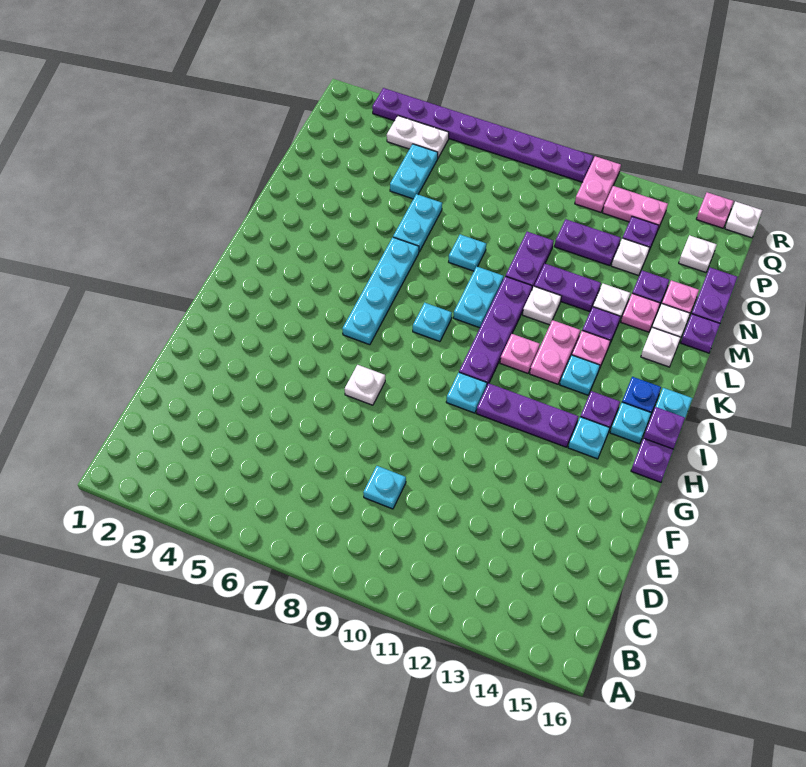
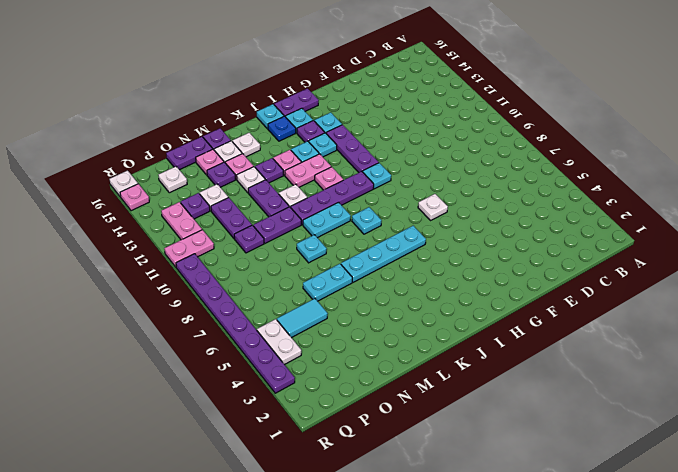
cyan 1x1 plate [363,466,406,509] -> cyan 1x1 plate moved to [309,133,337,157]
purple 1x1 plate [644,407,685,449] -> purple 1x1 plate moved to [234,225,264,253]
cyan 1x2 plate [390,144,438,199] -> cyan 1x2 tile [277,299,328,338]

